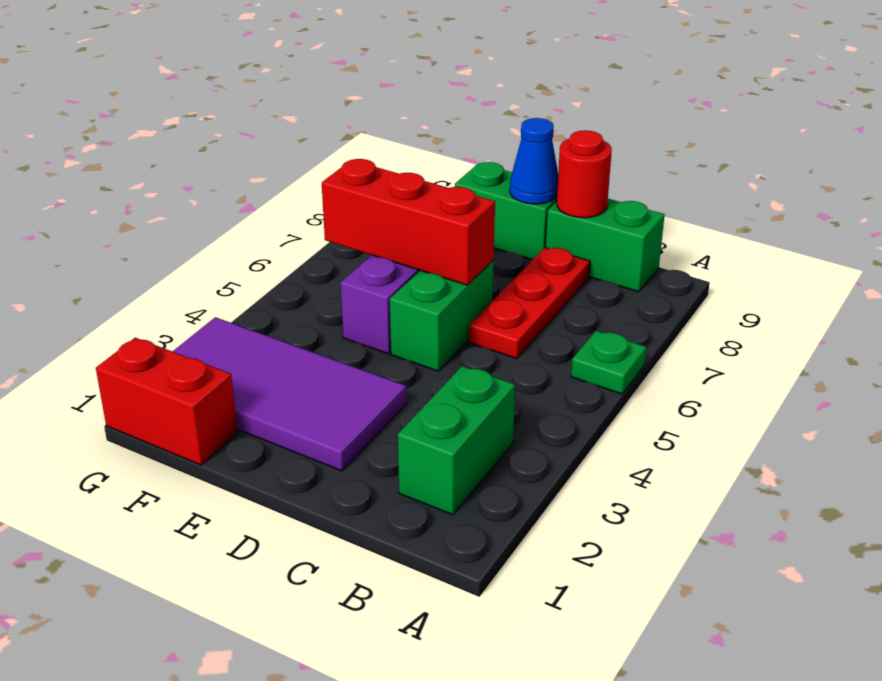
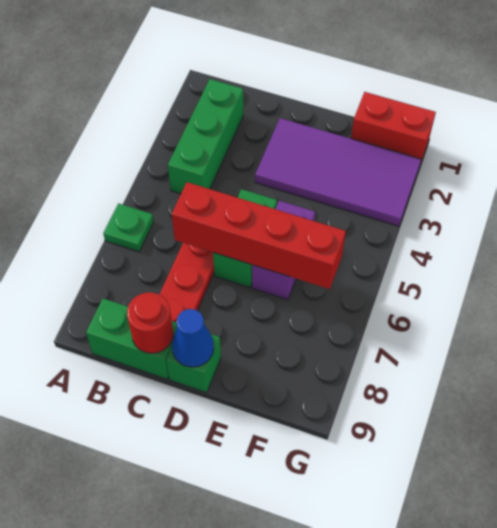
green 1x2 brick [398,366,515,515] -> green 1x3 brick [168,79,243,194]
red 1x3 brick [322,159,495,285] -> red 1x4 brick [172,182,346,289]
green 1x2 brick [455,162,557,260] -> green 1x1 brick [166,334,221,393]

